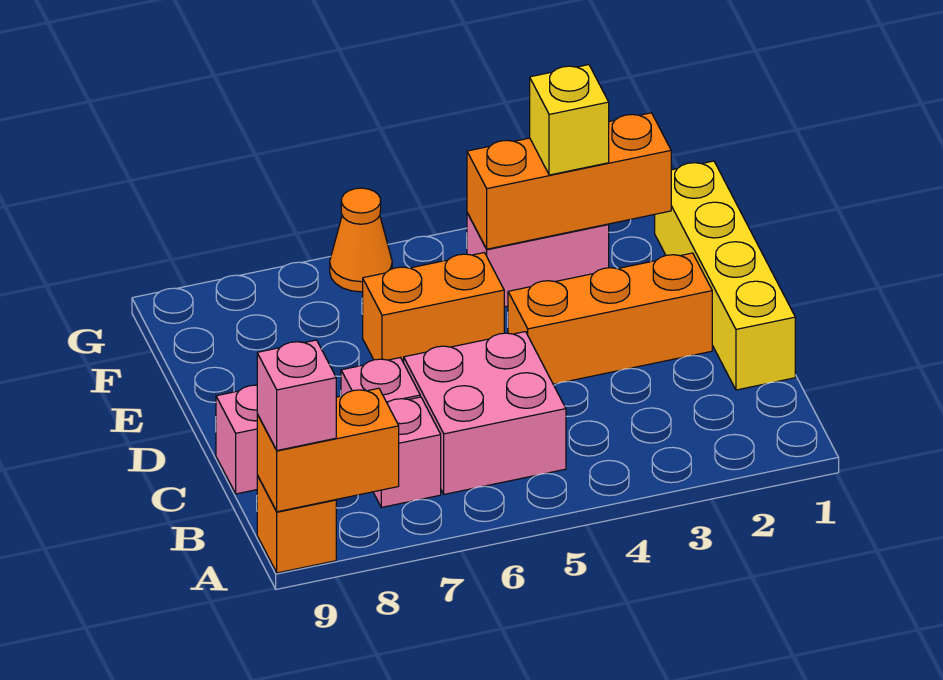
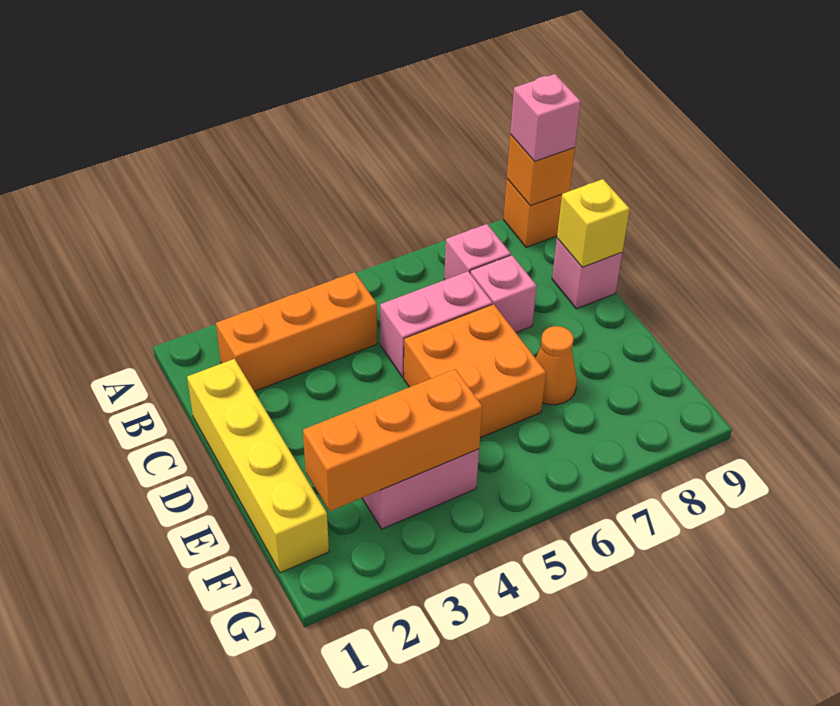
orange 1x2 brick [257,388,399,512] -> orange 1x1 brick [507,135,575,206]
pink 2x2 brick [404,332,566,494] -> pink 1x2 brick [380,271,492,377]
orange 1x3 brick [508,253,712,384] -> orange 1x3 brick moved to [216,272,377,391]
orange 1x2 brick [363,253,504,363] -> orange 2x2 brick [404,304,546,438]
yellow 1x1 brick [530,65,609,175] -> yellow 1x1 brick moved to [557,179,630,267]
orange 1x1 cone [330,188,392,292] -> orange 1x1 cone moved to [536,326,577,405]

